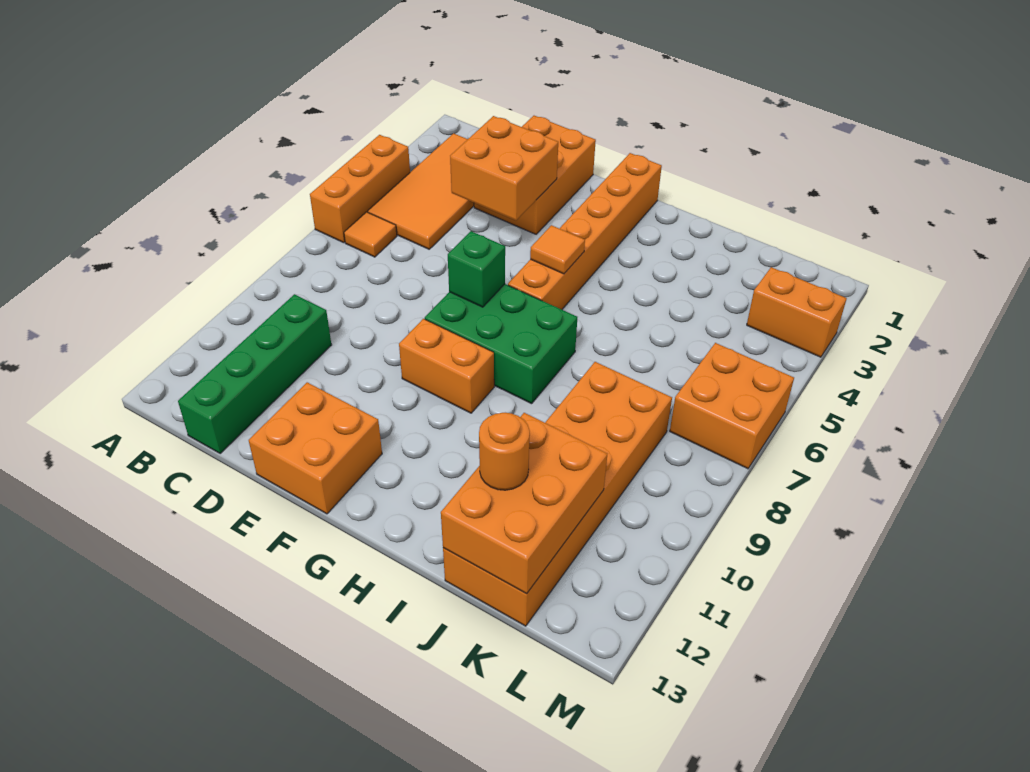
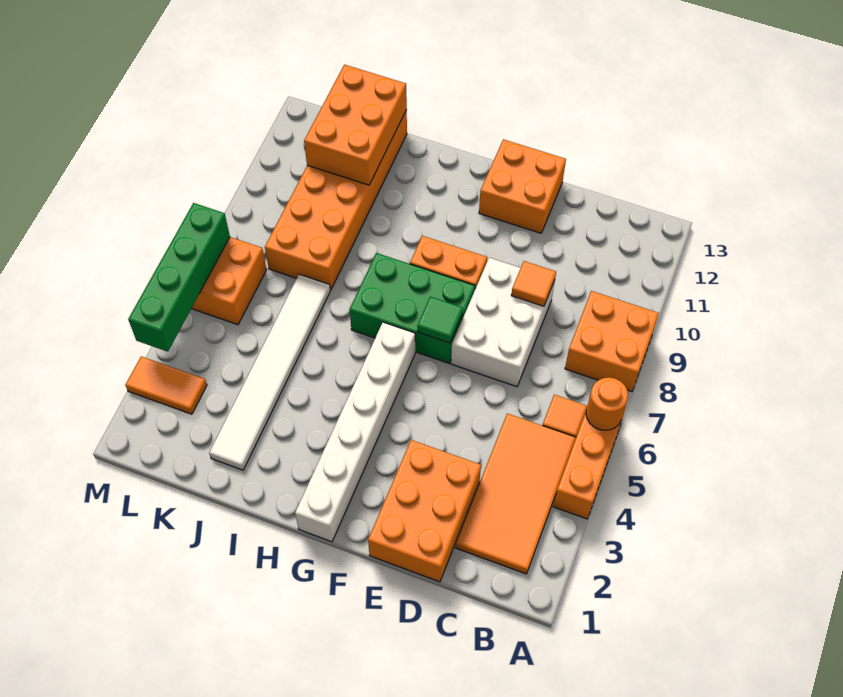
green 1x4 brick [178,294,331,454] -> green 1x4 brick moved to [128,203,230,352]
orange 2x2 brick [450,116,558,220] -> orange 2x2 brick moved to [565,291,659,392]
none -> white 2x3 brick [451,258,555,387]
green 1x1 brick [448,231,505,307] -> green 1x1 tile [417,297,463,343]
orange 1x6 brick [508,153,662,310] -> white 1x6 brick [295,322,415,542]
orange 1x1 tile [530,225,585,274] -> orange 1x1 tile moved to [511,261,556,306]
none -> white 1x6 tile [209,274,330,470]
orange 1x1 round brick [479,413,530,490] -> orange 1x1 round brick moved to [586,377,628,430]
orange 1x2 brick [747,267,847,357] -> orange 1x2 tile [125,356,207,414]

